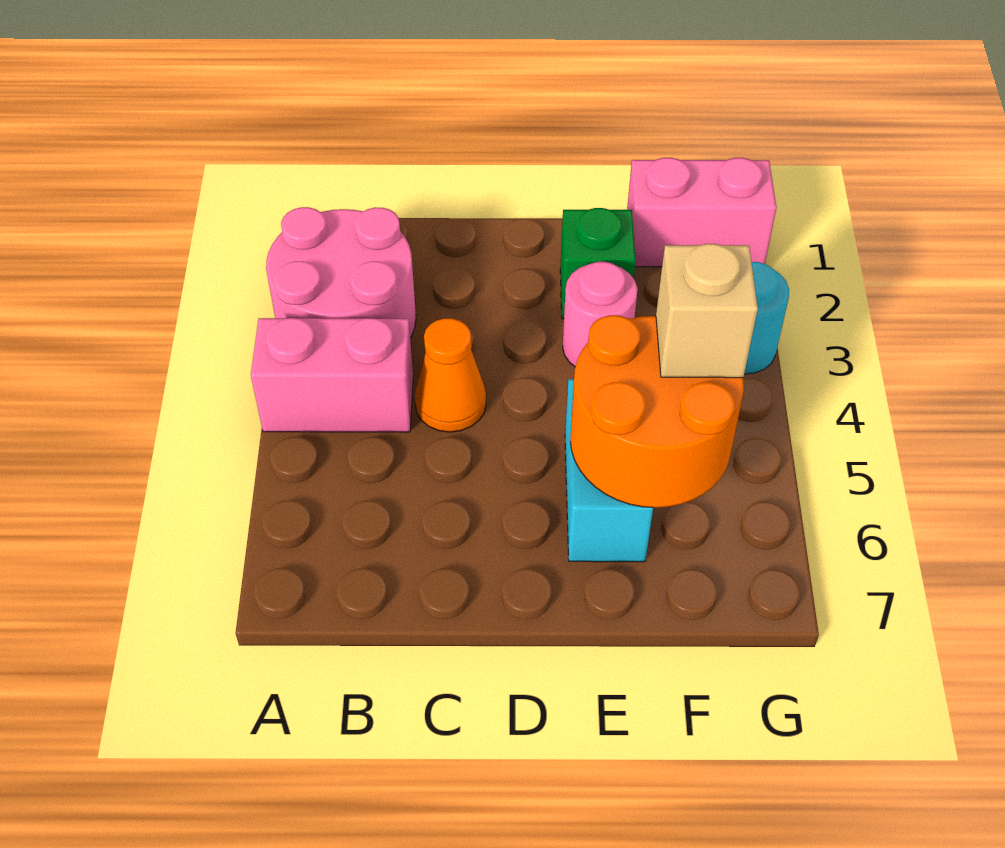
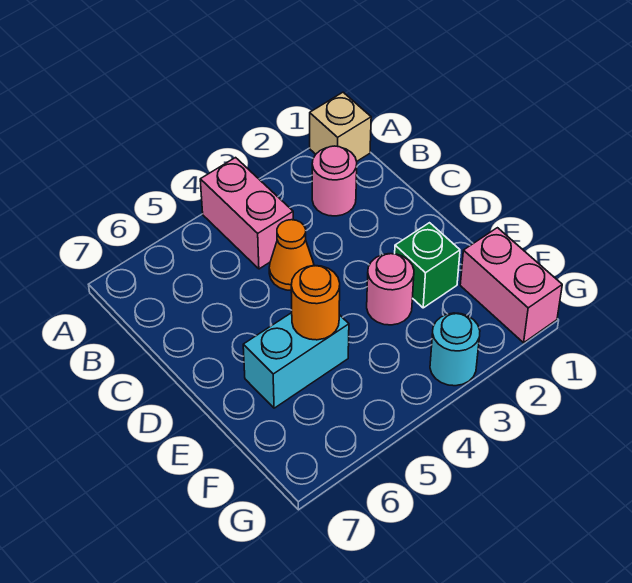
pink 2x2 round brick [266,207,416,338] -> pink 1x1 round brick [312,146,357,216]
orange 2x2 round brick [570,315,744,508] -> orange 1x1 round brick [291,266,340,340]
tan 1x1 brick [656,244,758,378] -> tan 1x1 brick moved to [310,92,371,161]

